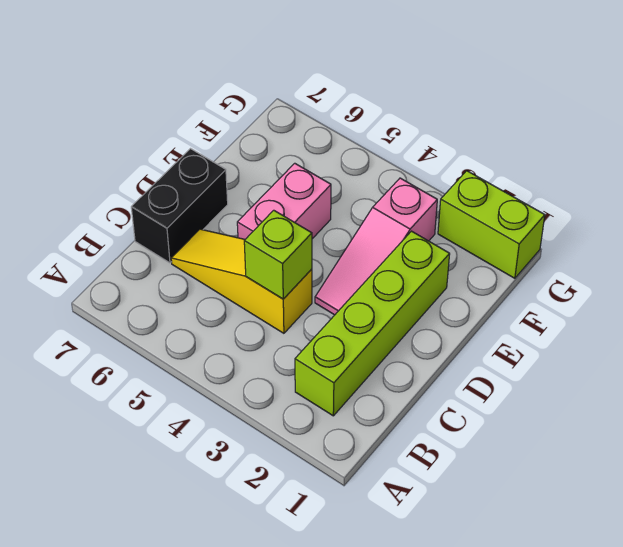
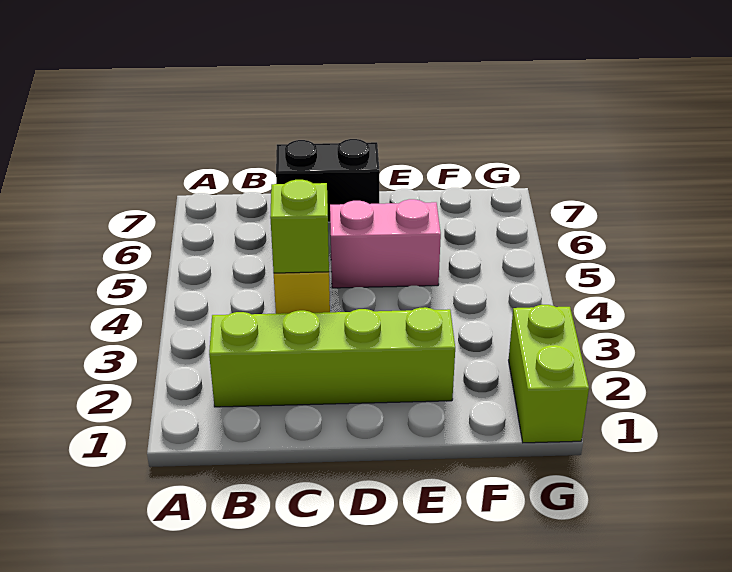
pink 1x3 slope [315,178,437,315] -> none

